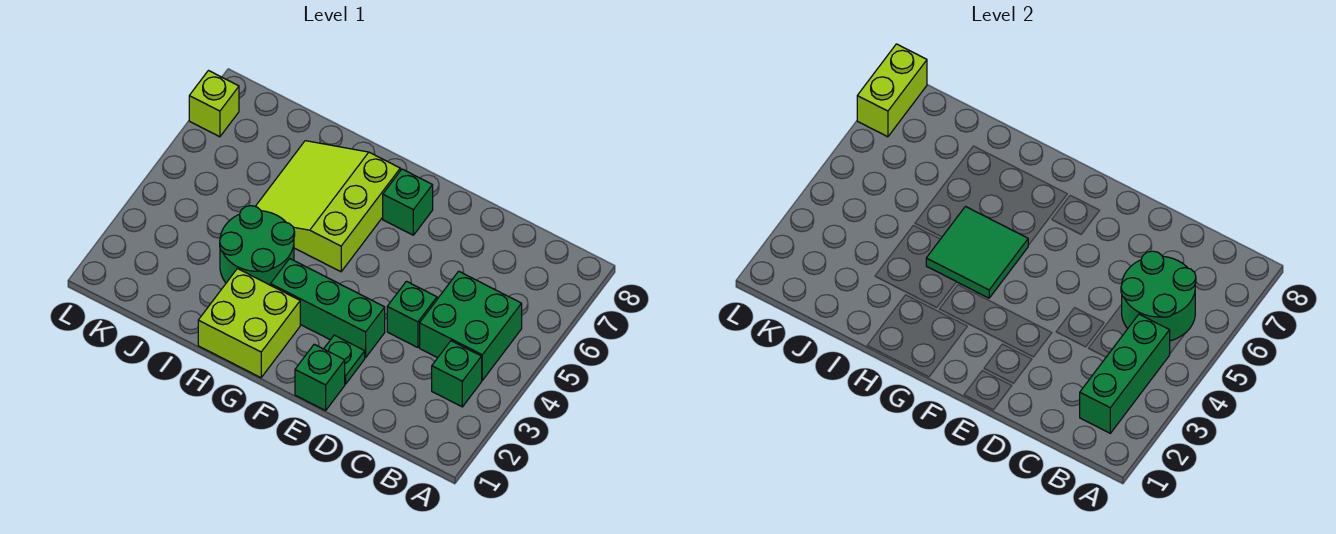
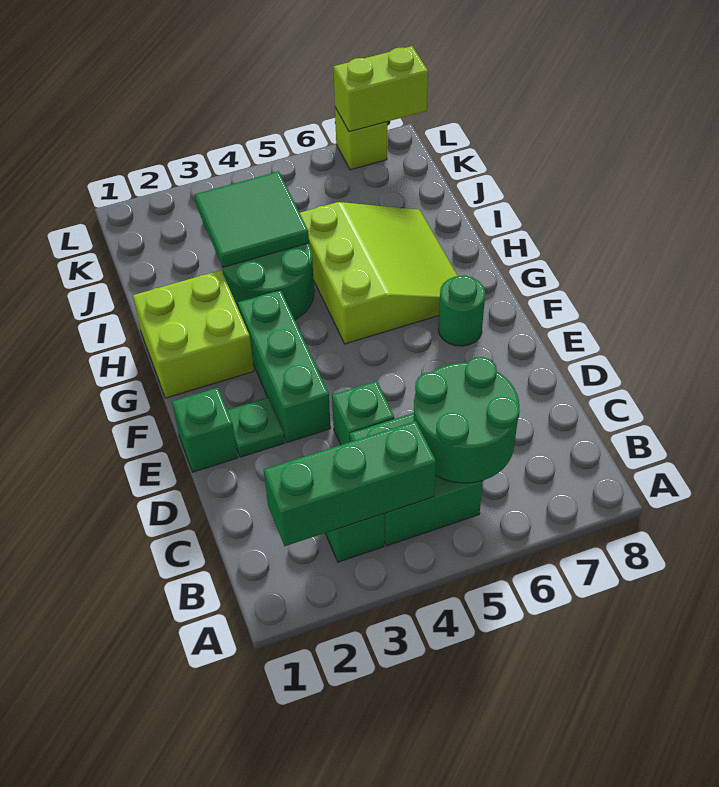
green 1x1 brick [383,169,433,235] -> green 1x1 round brick [438,275,485,346]
green 2x2 tile [926,207,1028,298] -> green 2x2 tile moved to [195,171,309,267]
lime 3x3 slope [255,141,400,272] -> lime 3x3 slope turned to [300,202,457,344]

